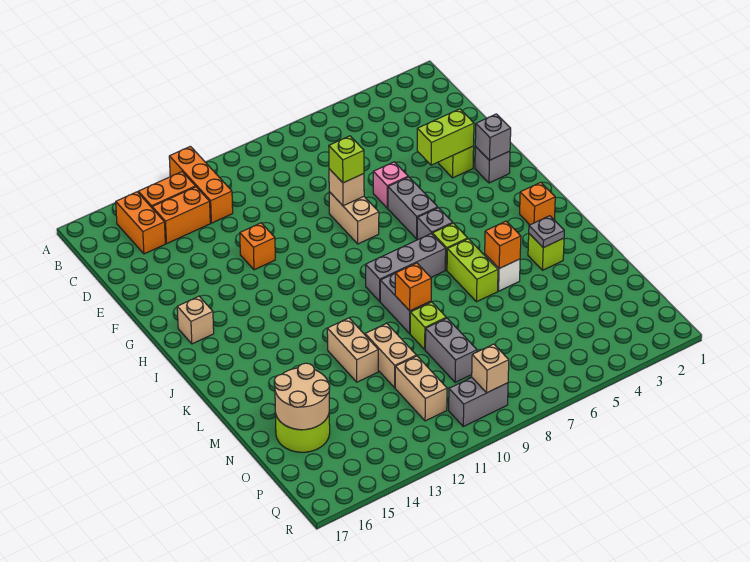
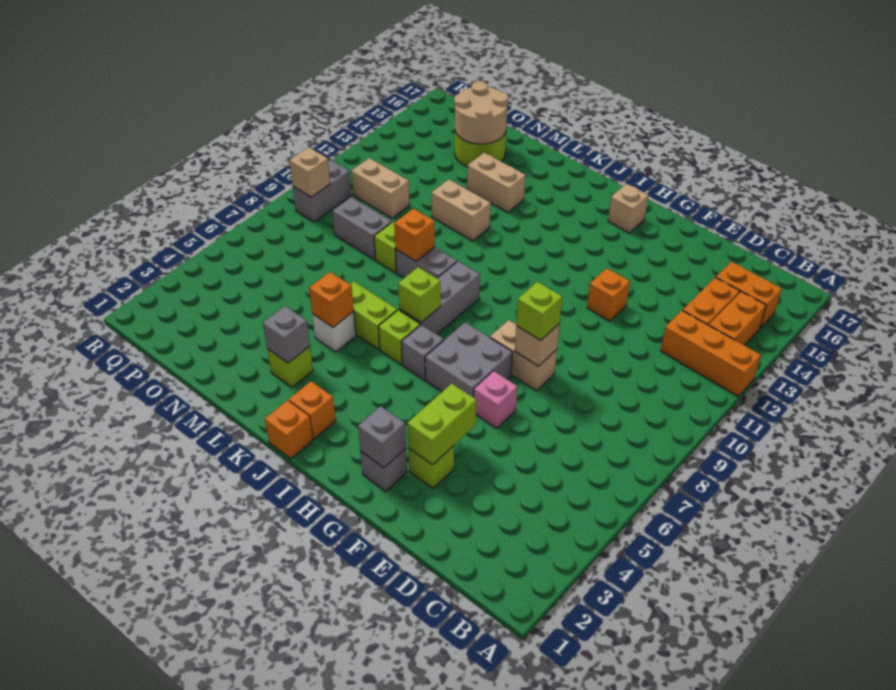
grey 1x2 brick [388,177,438,239] -> grey 2x2 brick [425,322,512,397]
none -> orange 1x1 brick [265,400,313,459]
none -> lime 1x1 brick [398,267,441,322]
grey 1x1 plate [529,216,564,248] -> grey 1x1 brick [263,306,310,363]
tan 1x2 brick [365,323,416,388] -> tan 1x2 brick moved to [467,153,526,212]

